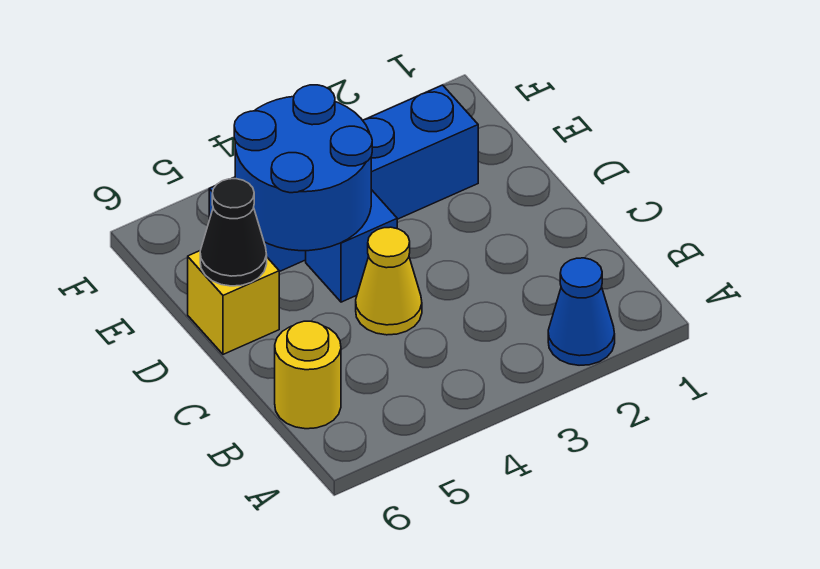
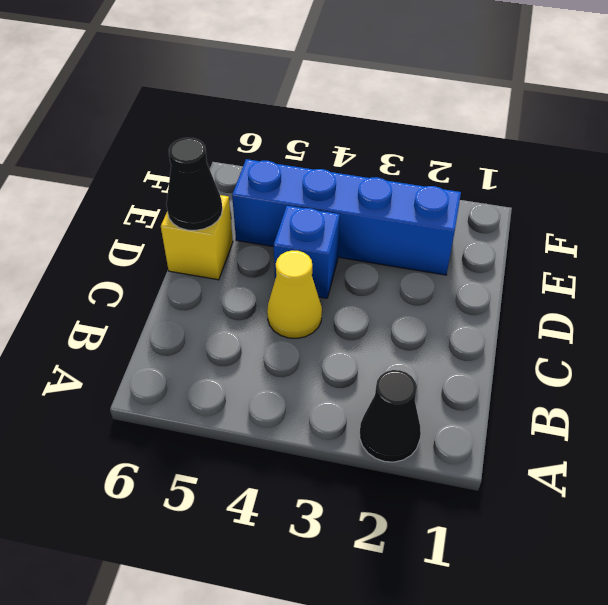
blue 1x1 cone [548,258,615,365] -> black 1x1 cone [360,370,421,462]
yellow 1x1 round brick [275,321,341,429] -> none
blue 2x2 round brick [234,85,372,251] -> none

